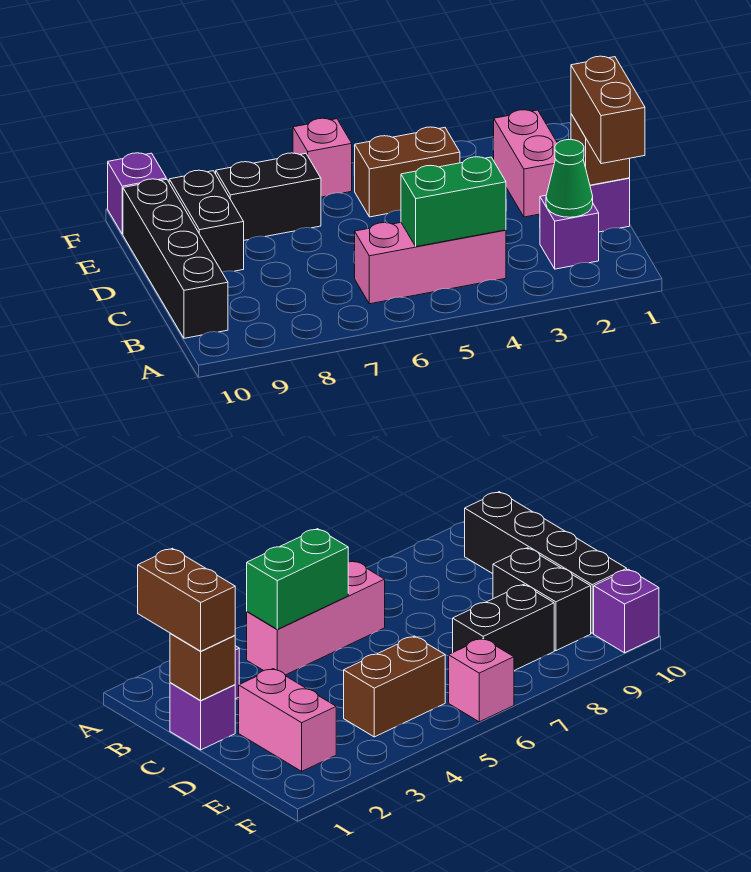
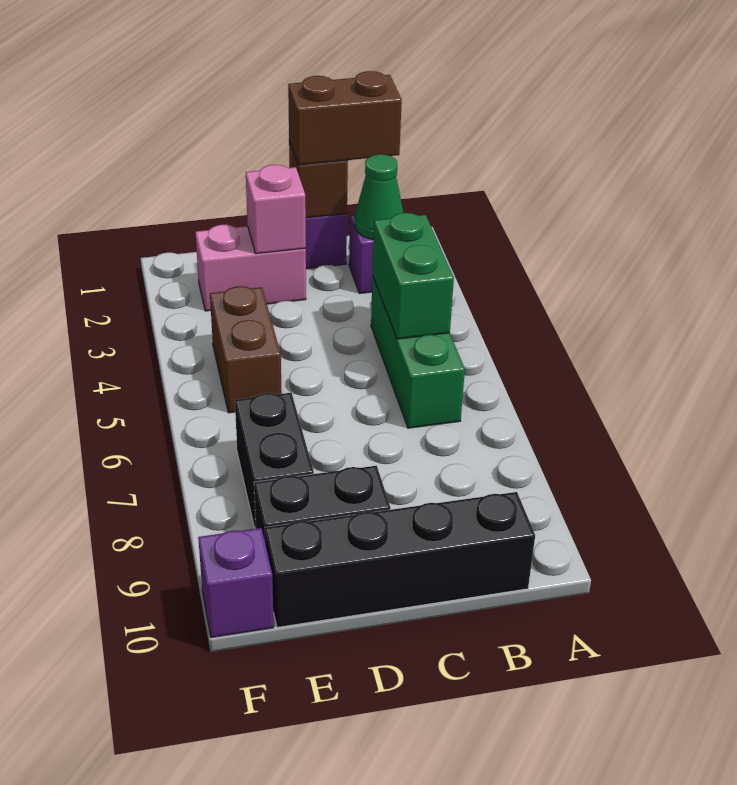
pink 1x3 brick [355,223,506,304] -> green 1x3 brick [371,275,465,428]
pink 1x1 brick [293,118,352,197] -> pink 1x1 brick moved to [246,165,306,254]

